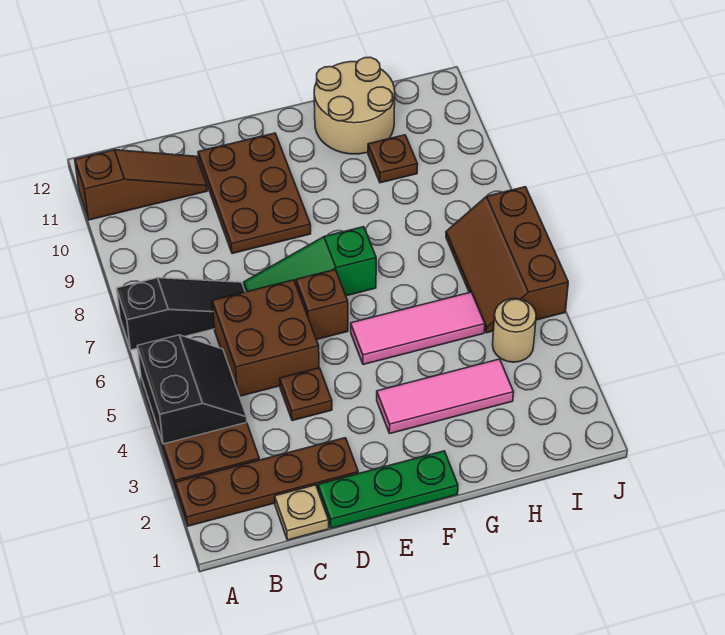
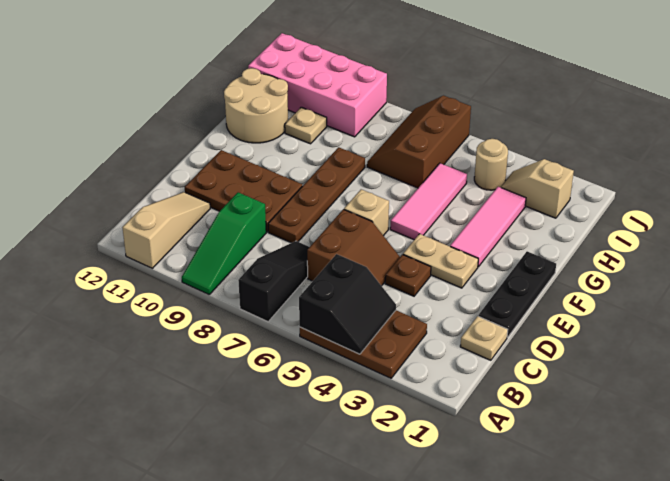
brown 1x4 plate [175,438,358,526] -> brown 1x4 plate moved to [268,147,365,243]
black 2x2 slope [138,335,247,444] -> black 2x2 slope turned to [299,254,396,354]
brown 1x3 slope [75,150,207,220] -> tan 1x3 slope [122,192,210,268]
brown 2x2 brick [212,280,319,396] -> brown 2x2 slope [307,209,400,286]
green 1x3 plate [318,451,458,528] -> black 1x3 plate [478,251,556,337]
green 1x3 slope [244,227,376,296] -> green 1x3 slope moved to [182,192,266,294]
none -> tan 1x2 plate [403,234,478,288]
brown 1x1 brick [296,270,348,340] -> tan 1x1 brick [344,189,389,236]
brown 1x1 plate [368,135,418,183] -> tan 1x1 plate [285,107,327,144]
none -> tan 1x2 slope [501,159,574,218]
brown 2x3 slope [446,187,568,333] -> brown 2x3 slope turned to [367,96,471,188]
none -> pink 2x4 brick [248,33,387,137]

